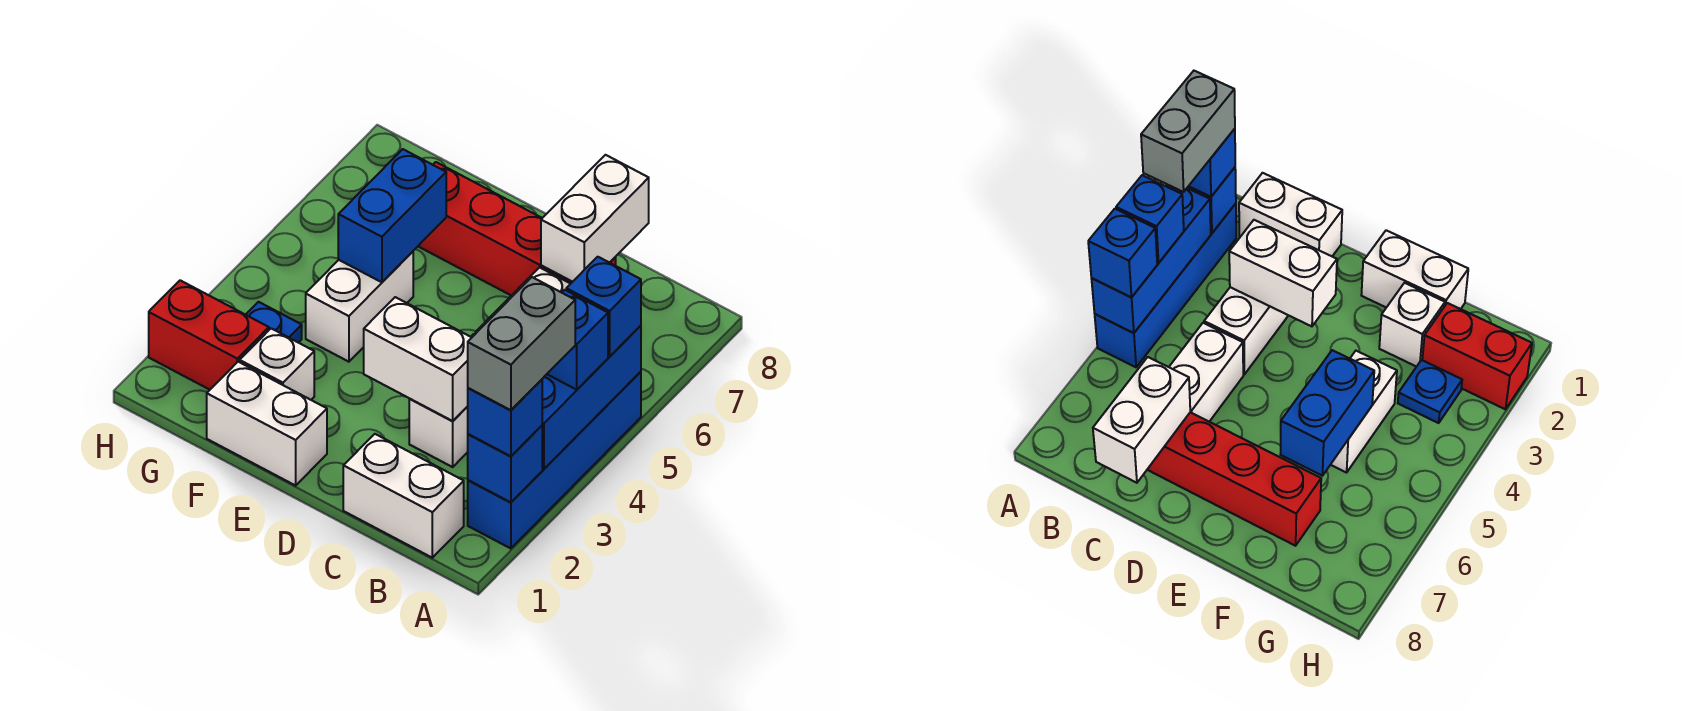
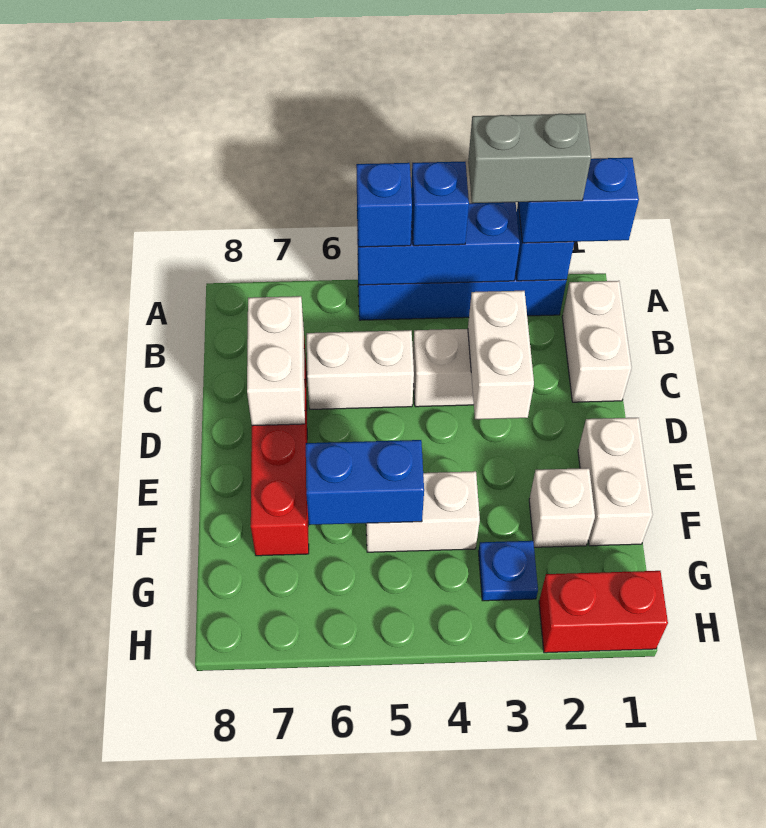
blue 1x1 brick [467,380,542,456] -> blue 1x2 brick [518,158,639,243]
white 1x2 brick [541,155,649,282] -> white 1x2 brick turned to [247,296,305,426]
red 1x2 brick [149,280,269,390] -> red 1x2 brick turned to [539,571,668,653]

